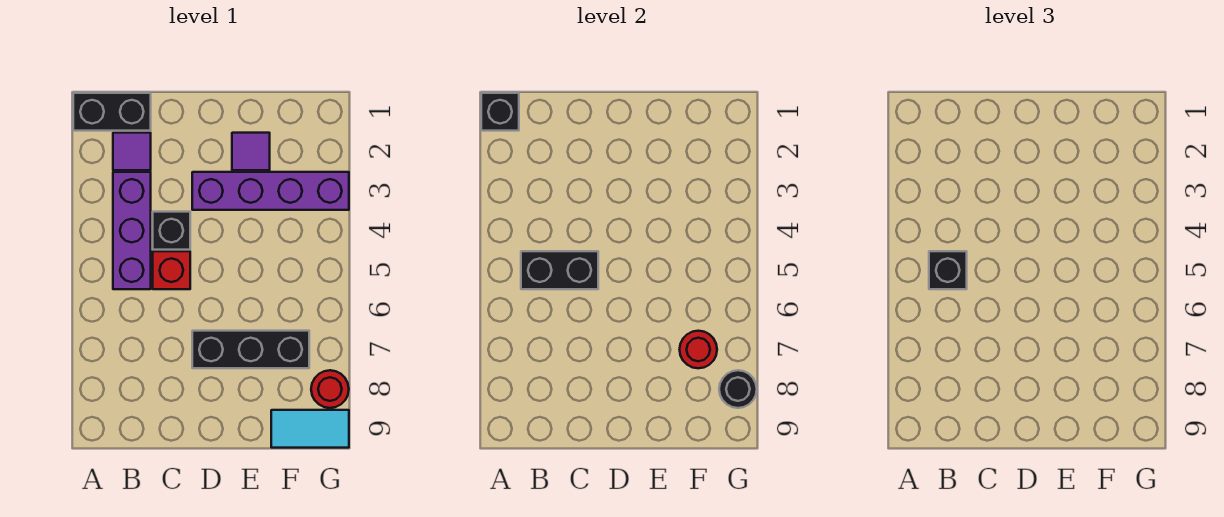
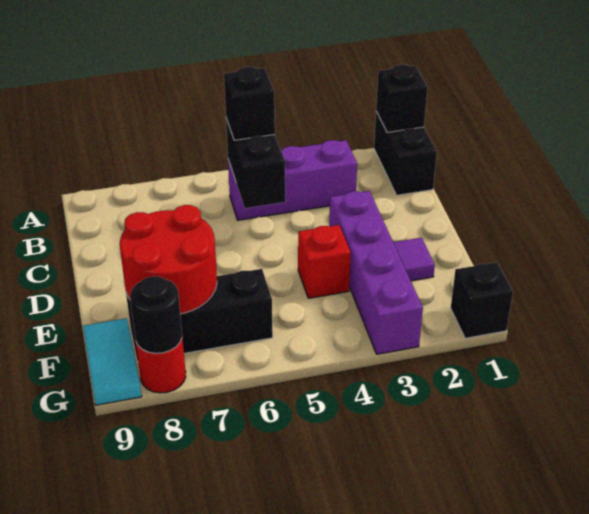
purple 1x1 tile [113,133,151,170] -> none
black 1x1 brick [153,212,190,250] -> black 1x1 brick moved to [451,262,513,338]
red 1x1 brick [153,251,190,289] -> red 1x1 brick moved to [298,225,351,298]
black 1x3 brick [192,331,309,368] -> black 1x3 brick turned to [126,269,273,362]
red 1x1 round brick [680,331,717,368] -> red 2x2 round brick [120,205,217,314]

